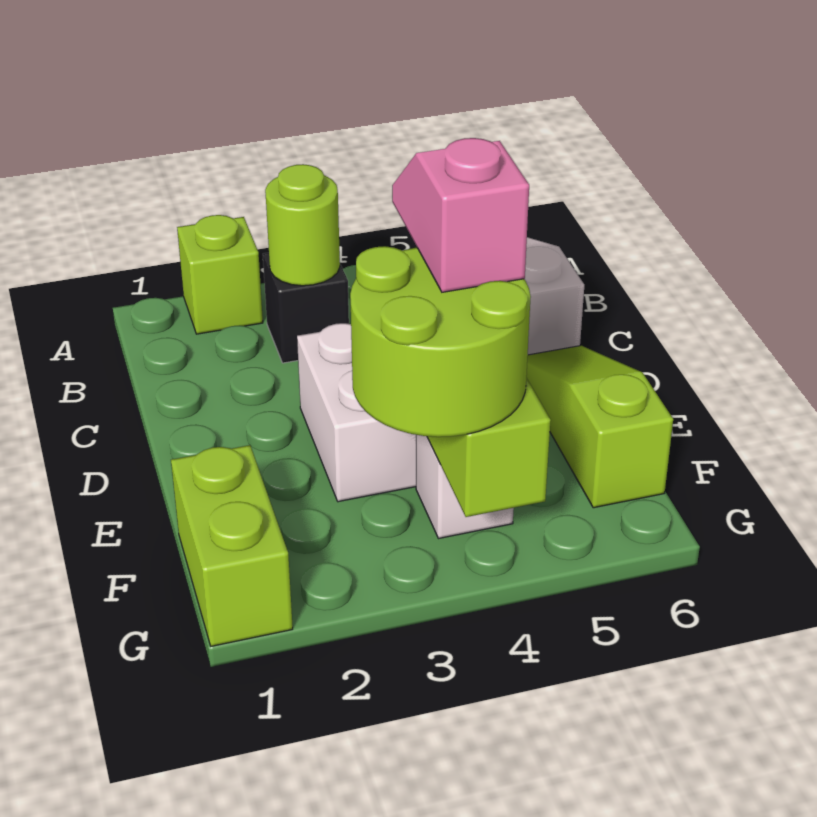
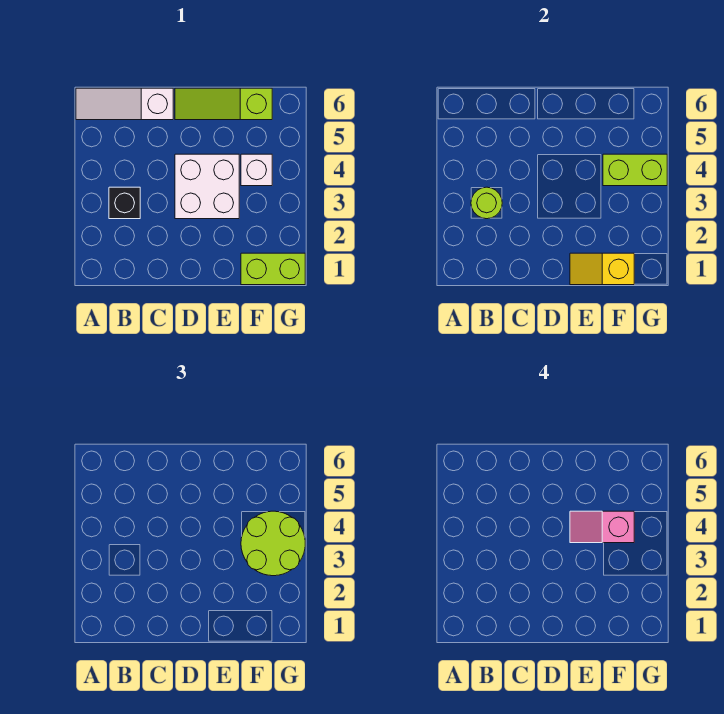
lime 1x1 brick [177,215,263,334] -> none
none -> yellow 1x2 slope [570,253,634,285]

